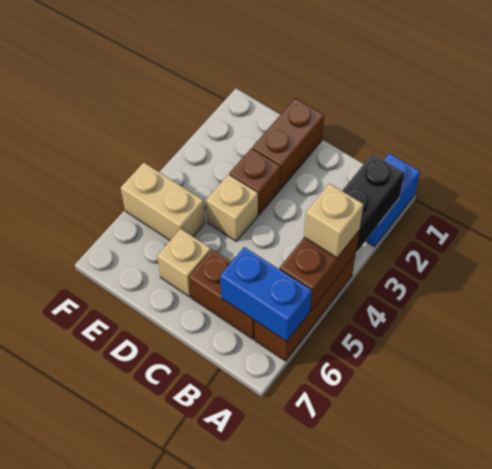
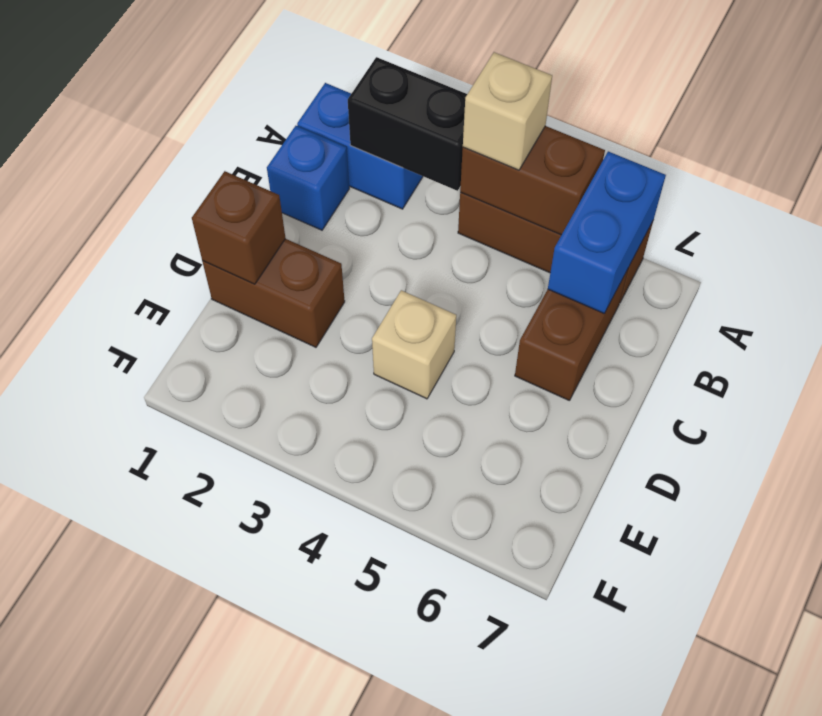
none -> blue 1x1 brick [267,126,349,230]
brown 1x1 brick [229,149,281,215] -> brown 1x1 brick moved to [192,171,286,284]
tan 1x1 brick [157,229,211,297] -> none
tan 1x2 brick [121,163,205,240] -> none

